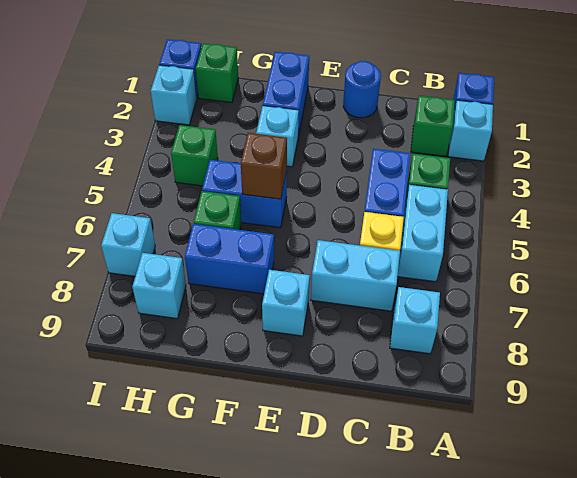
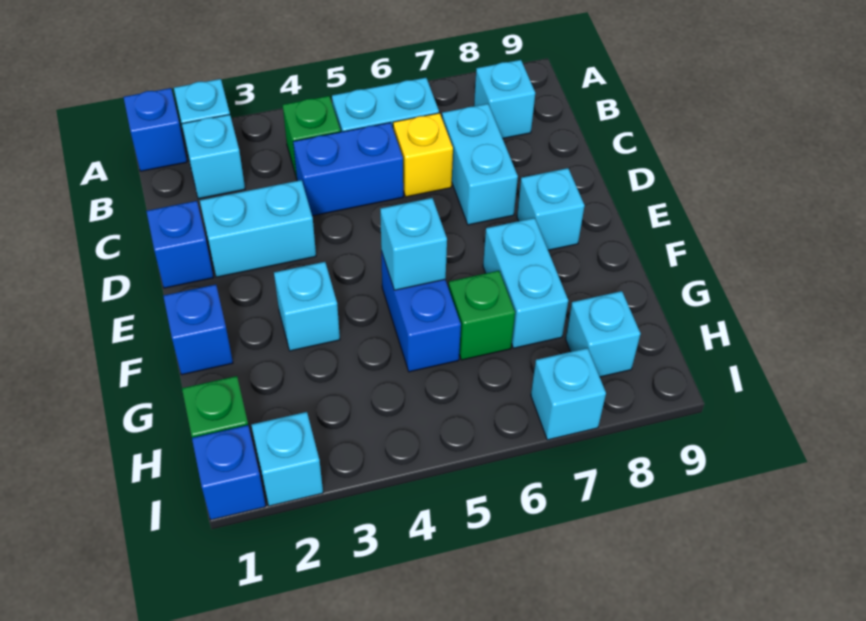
green 1x1 brick [411,96,455,156] -> cyan 1x1 brick [182,115,245,199]
blue 1x1 round brick [343,61,381,118] -> blue 1x1 brick [146,201,213,288]
none -> cyan 1x2 brick [200,180,316,277]
blue 1x2 brick [263,52,309,136] -> blue 1x1 brick [163,285,233,375]
brown 1x1 brick [241,133,287,199] -> cyan 1x1 brick [380,198,447,290]
blue 1x2 brick [185,224,274,294] -> cyan 1x2 brick [483,218,568,348]
green 1x1 brick [171,125,218,186] -> none

